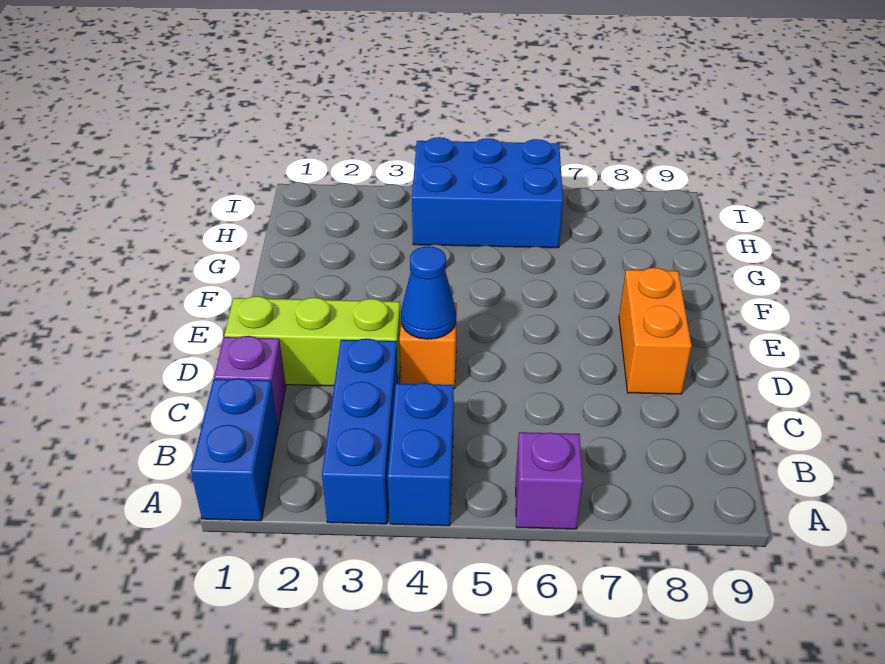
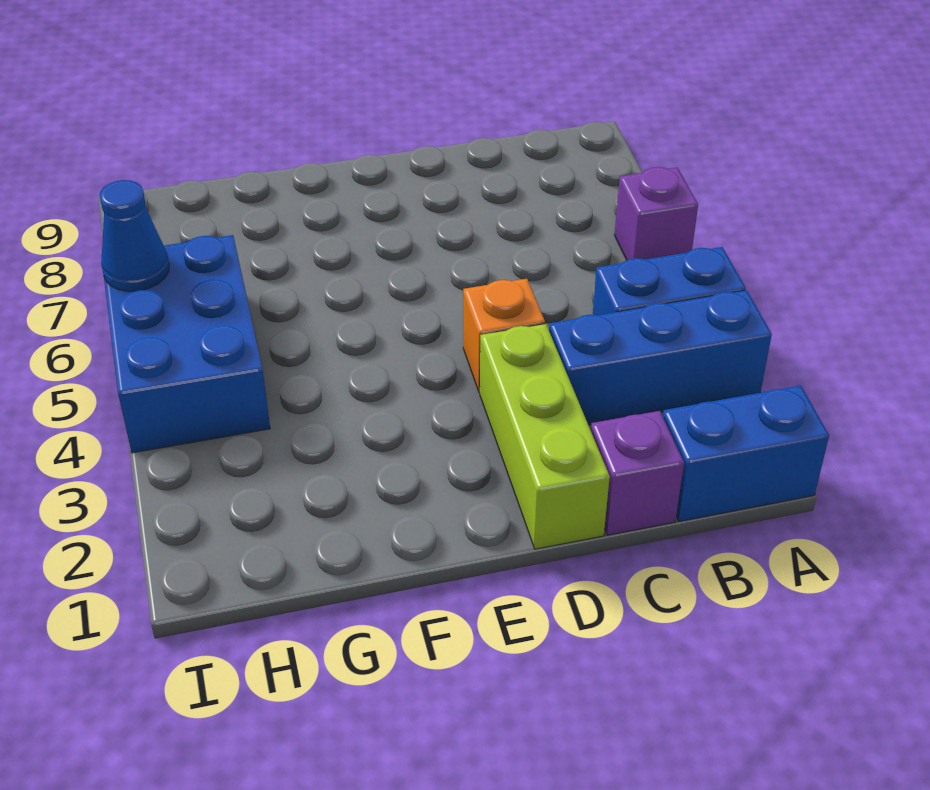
blue 1x1 cone [401,246,456,339] -> blue 1x1 cone moved to [100,180,169,291]
orange 1x2 brick [619,268,692,394] -> none

